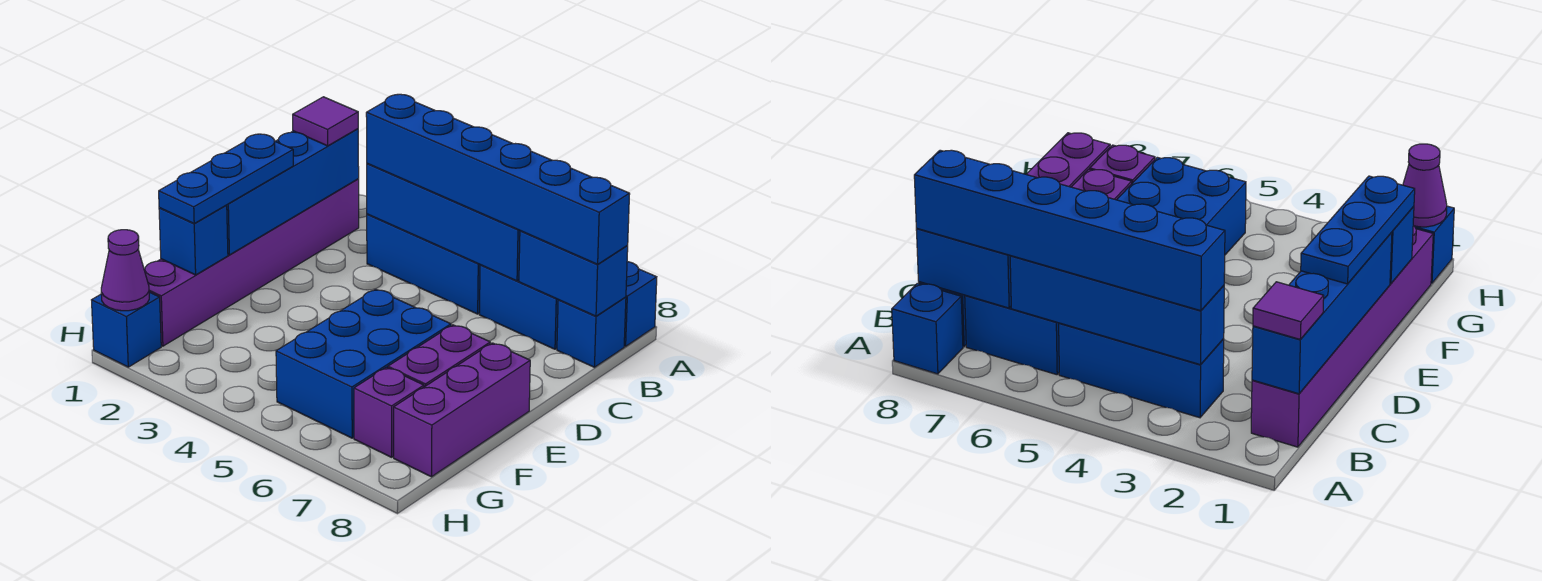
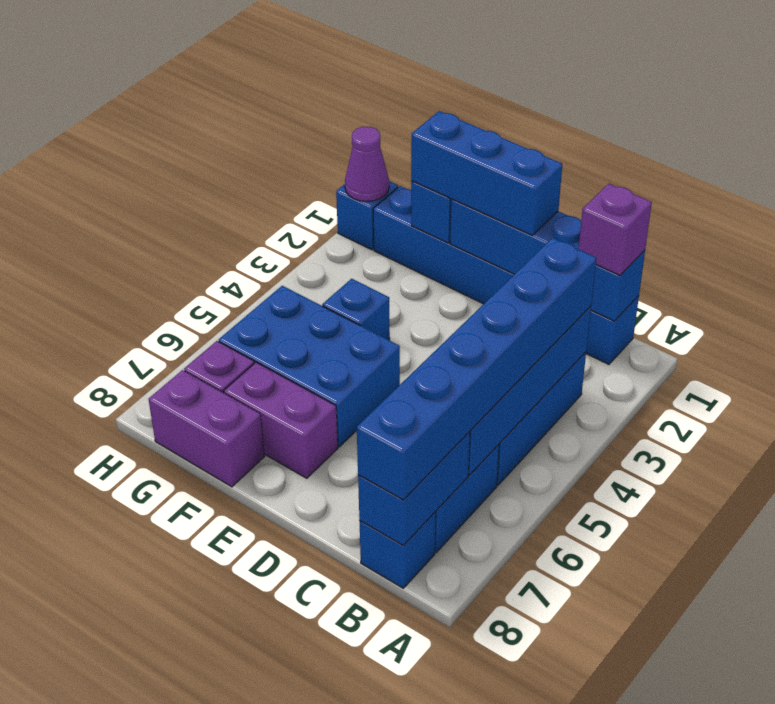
blue 1x1 brick [624,262,657,346] -> blue 1x1 brick moved to [322,279,390,340]
purple 1x6 brick [144,179,359,346] -> blue 1x6 brick [373,186,639,364]
purple 1x1 tile [293,97,358,146] -> purple 1x1 brick [579,184,652,275]
blue 1x3 plate [159,134,293,223] -> blue 1x3 brick [411,111,562,235]
purple 1x3 brick [394,343,530,477] -> purple 1x2 brick [149,370,264,487]

